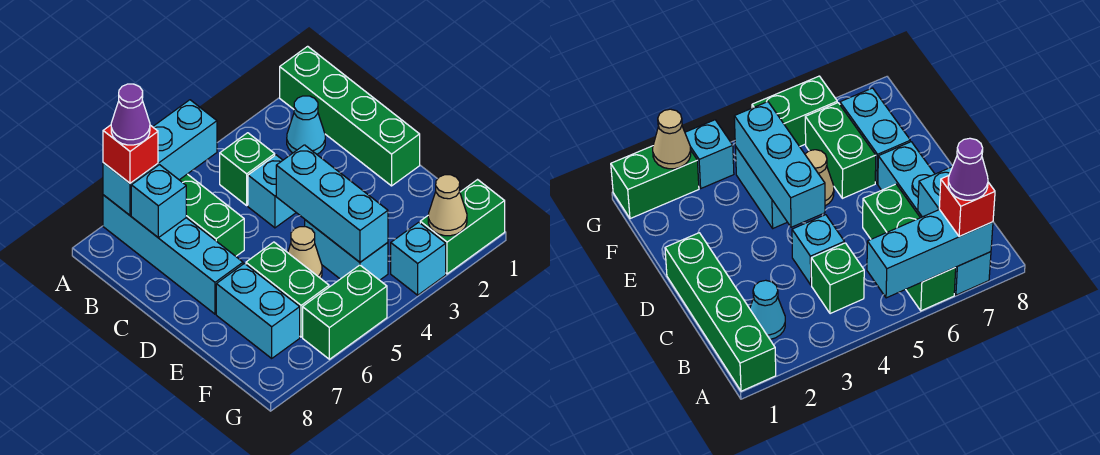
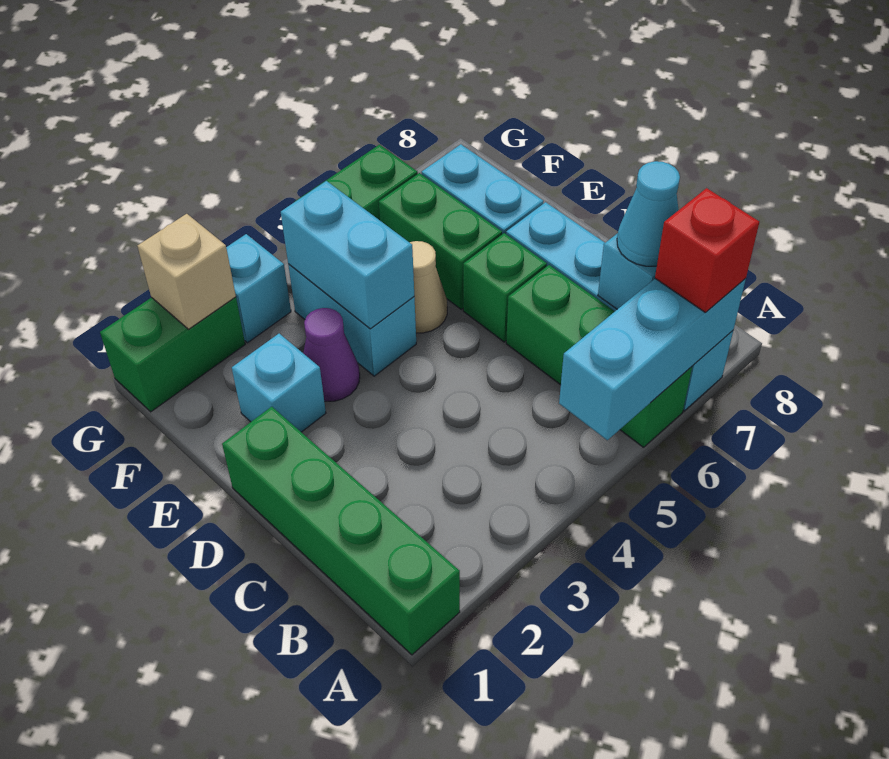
purple 1x1 cone [111,84,150,145] -> purple 1x1 cone moved to [303,308,360,401]
cyan 1x1 cone [287,96,325,154] -> cyan 1x1 cone moved to [617,161,680,266]
green 1x1 brick [220,133,275,205] -> green 1x1 brick moved to [463,233,547,342]
cyan 1x1 brick [248,155,296,228] -> cyan 1x1 brick moved to [232,334,326,432]
cyan 1x3 brick [276,145,388,262] -> cyan 1x2 brick [281,181,414,329]
tan 1x1 cone [428,175,467,236] -> tan 1x1 brick [137,214,236,329]

